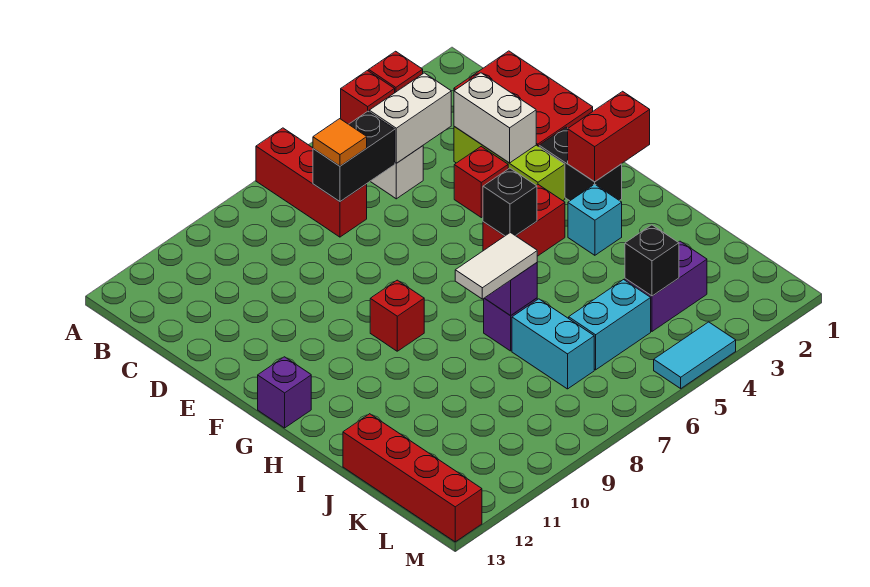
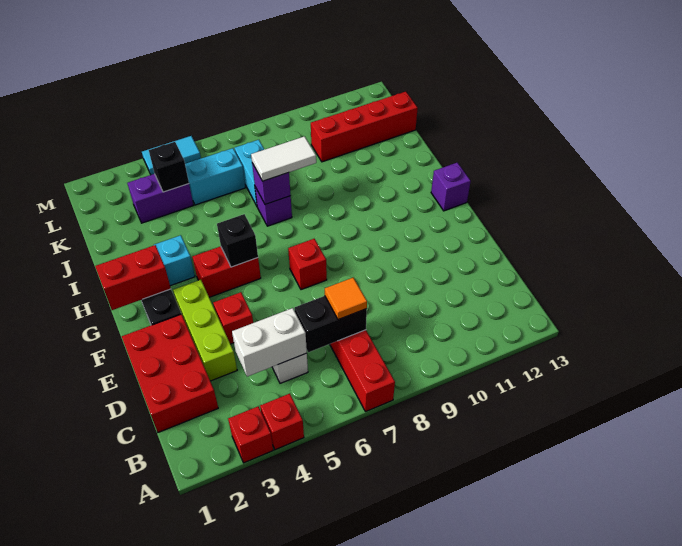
white 1x2 brick [454,73,536,163] -> none
red 1x1 brick [370,280,424,351] -> red 1x1 brick moved to [288,239,327,290]
red 1x4 brick [343,414,482,542] -> red 1x4 brick turned to [311,92,418,162]

